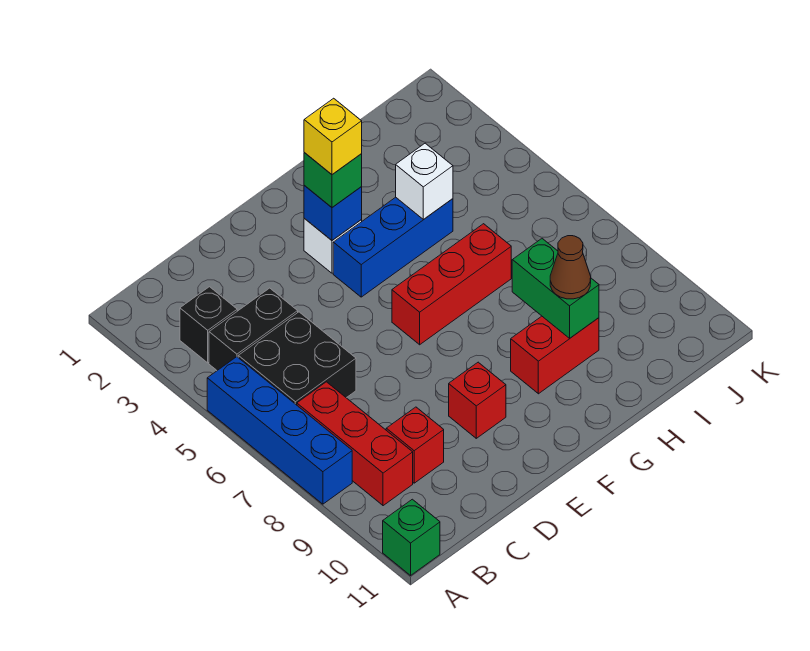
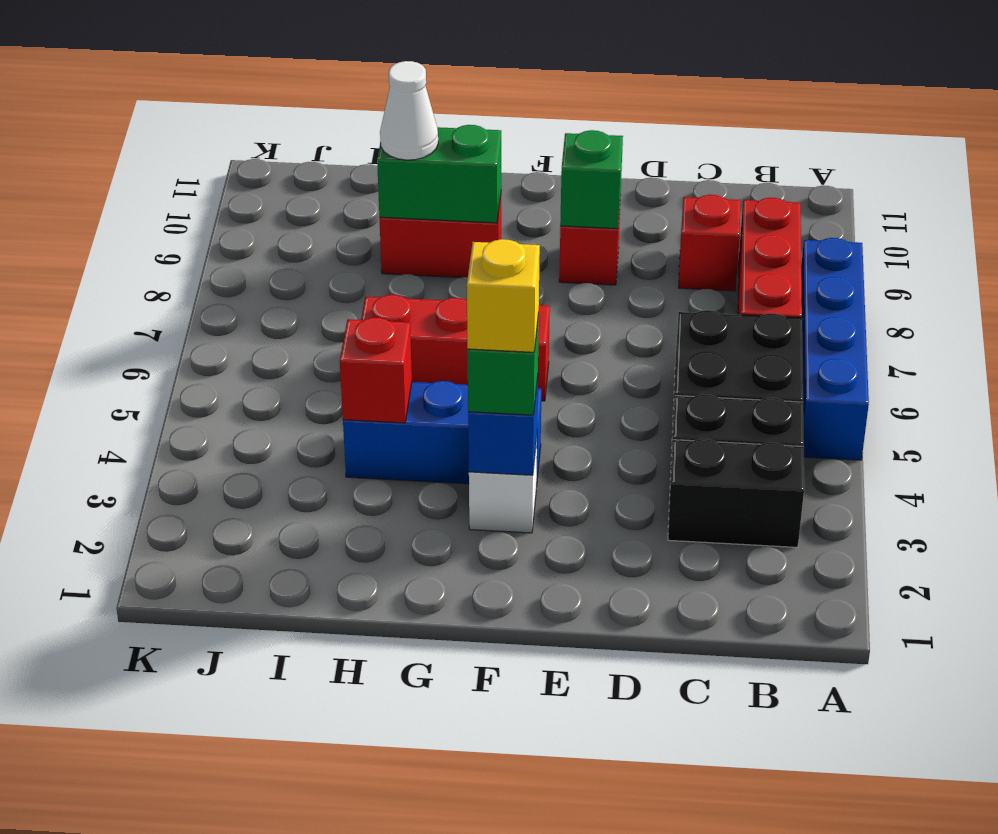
green 1x1 brick [383,499,440,575] -> green 1x1 brick moved to [560,130,623,229]
black 1x1 brick [180,287,237,363] -> black 1x2 brick [668,439,804,547]
white 1x1 brick [396,143,453,219] -> red 1x1 brick [340,318,412,423]
green 1x2 brick [512,239,599,338] -> green 1x2 brick turned to [377,125,501,223]
brown 1x1 cone [550,236,591,299] -> white 1x1 cone [380,61,438,160]

